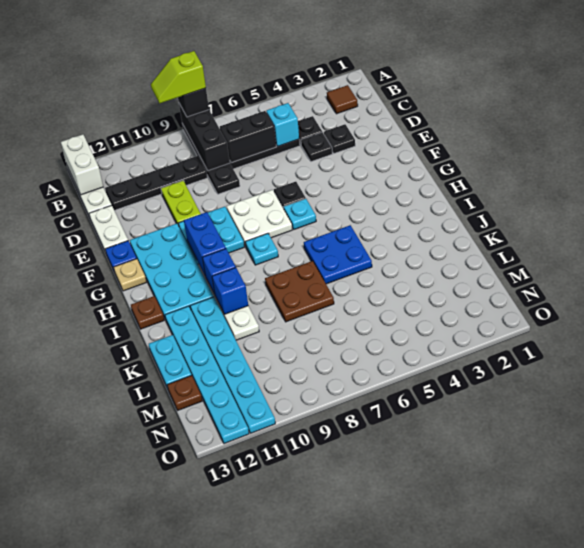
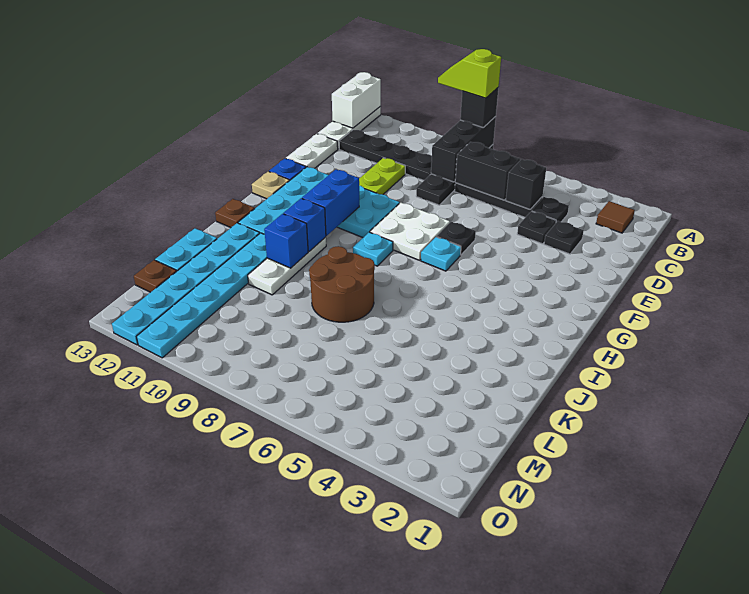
cyan 1x1 brick [266,103,299,146] -> black 1x1 brick [506,159,546,209]
blue 2x2 plate [304,225,372,284] -> none
brown 2x2 plate [265,261,334,322] -> brown 2x2 round brick [309,246,375,322]

